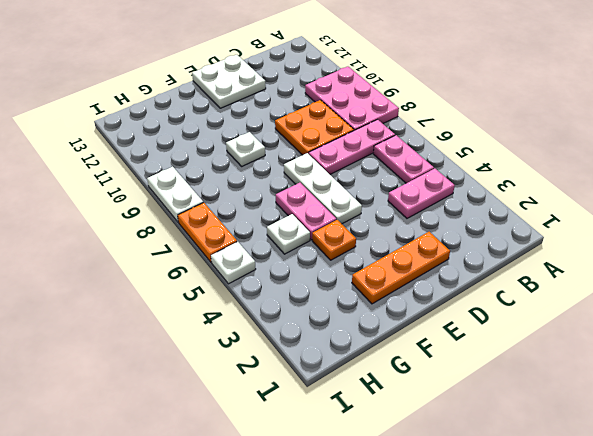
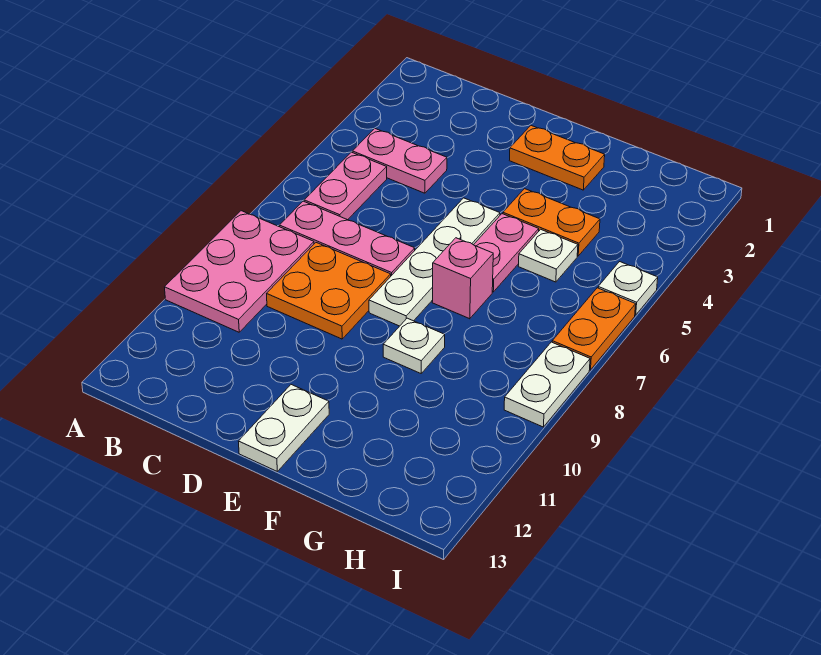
orange 1x3 plate [352,232,450,304] -> orange 1x2 plate [509,126,605,190]
white 2x2 plate [192,55,266,108] -> white 1x2 plate [238,385,329,471]
white 1x3 plate [284,153,362,224] -> white 1x4 plate [369,198,500,326]
orange 1x1 plate [312,220,356,260] -> orange 1x2 plate [503,189,600,256]
none -> pink 1x1 brick [432,238,493,319]

